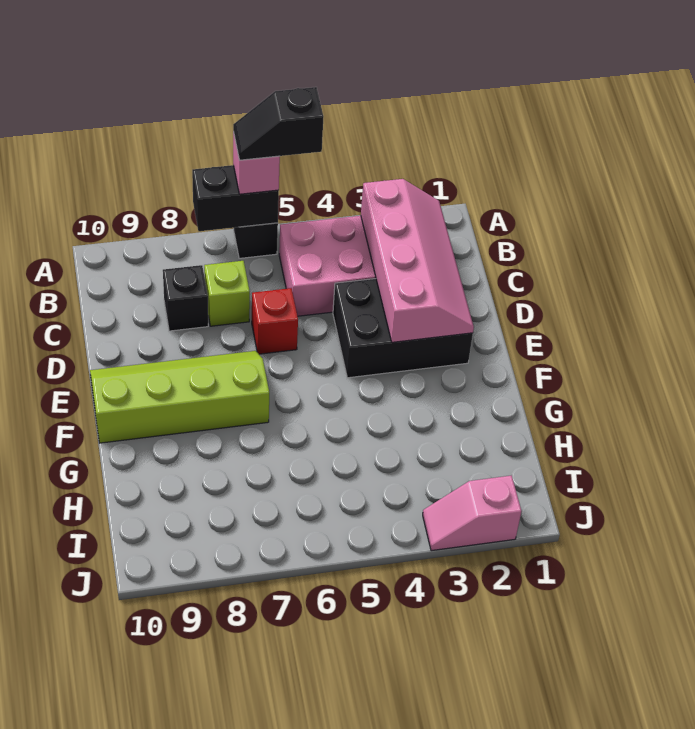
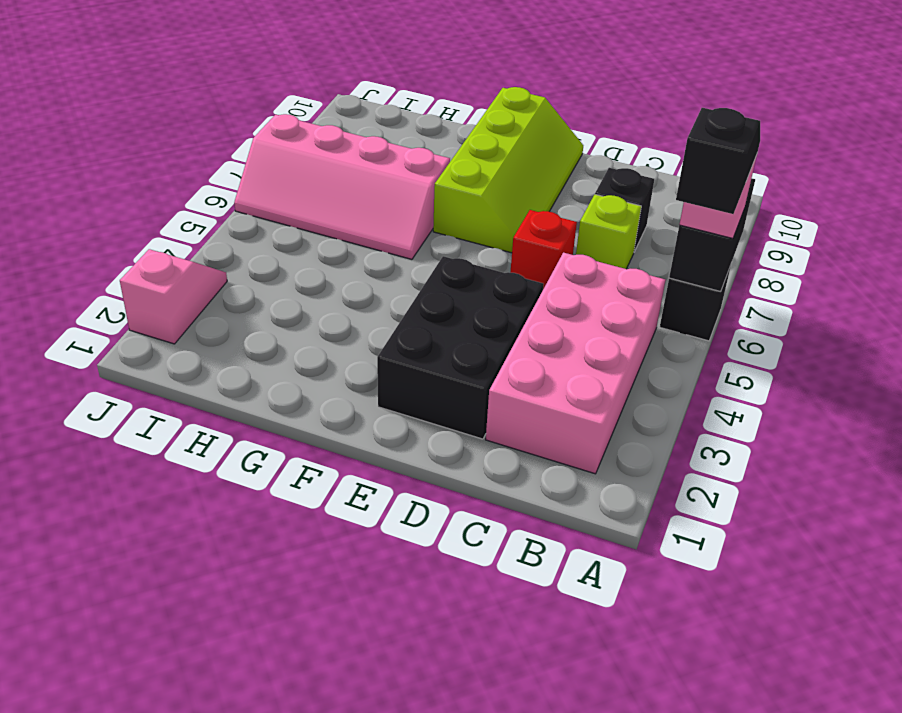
pink 2x4 slope [361,179,474,342] -> pink 2x4 slope moved to [234,114,450,259]

